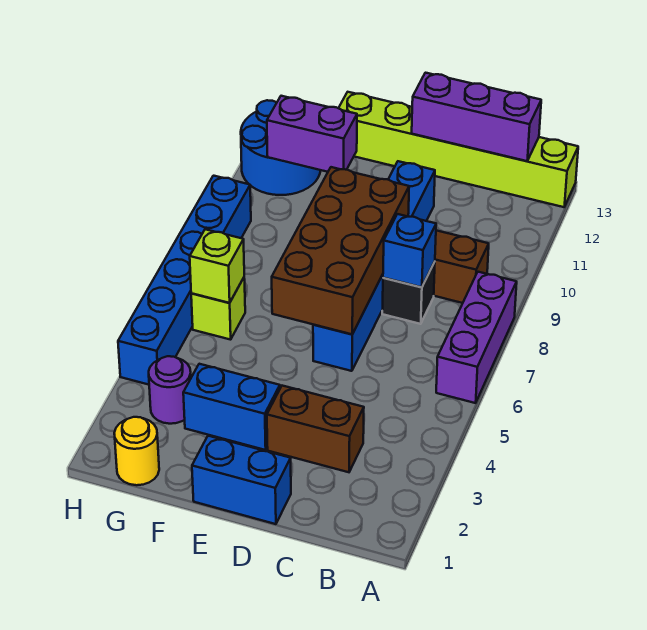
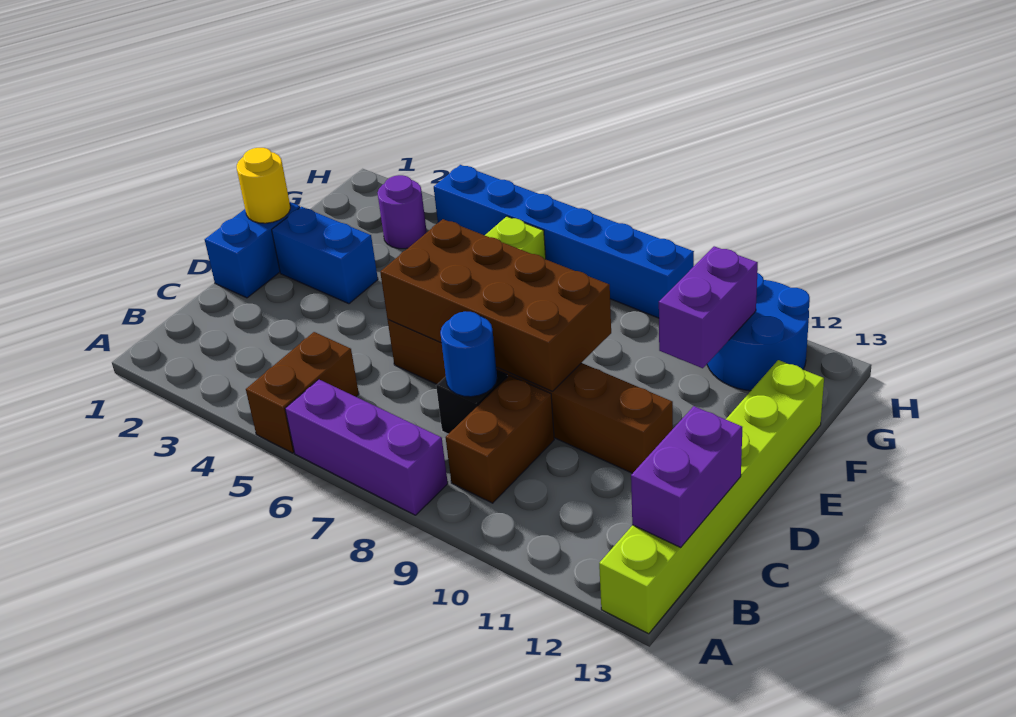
purple 1x3 brick [412,73,541,161] -> purple 1x2 brick [631,406,742,547]
brown 1x2 brick [267,386,364,472] -> brown 1x2 brick moved to [246,332,359,453]
blue 1x1 brick [383,214,436,287] -> blue 1x1 round brick [440,311,497,397]
blue 1x6 brick [313,161,435,371] -> brown 1x6 brick [388,320,673,473]
blue 1x2 brick [183,364,280,450] -> blue 1x2 brick turned to [272,207,378,304]
yellow 1x1 round brick [114,417,159,485] -> yellow 1x1 round brick moved to [237,148,290,223]
lime 1x1 brick [190,229,244,303] -> none

